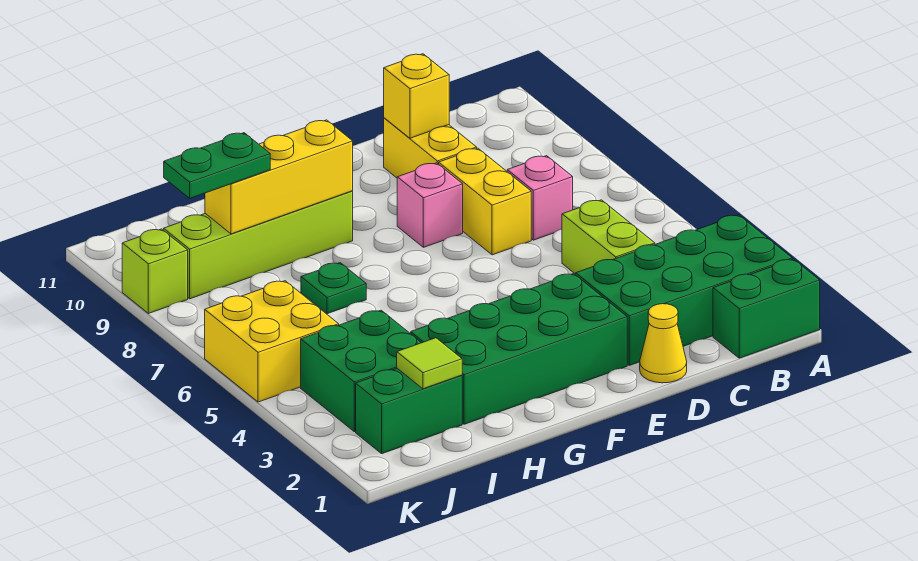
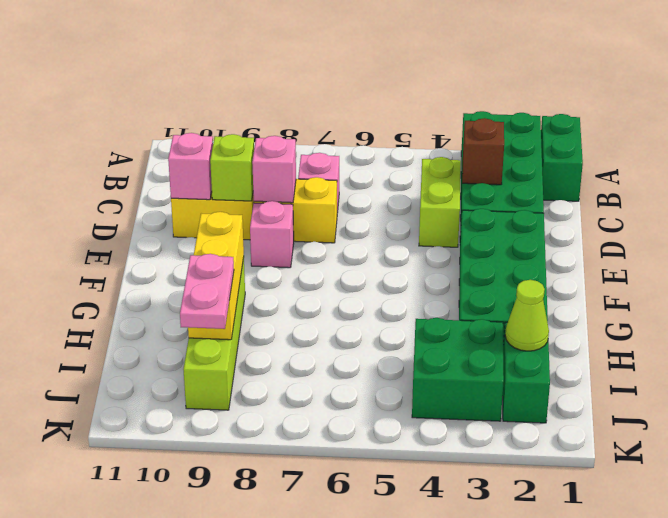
none -> brown 1x1 brick [462,118,504,185]
lime 1x2 brick [562,200,655,274] -> lime 1x2 brick turned to [419,157,461,247]
yellow 1x1 cone [640,304,687,383] -> none
none -> pink 1x1 brick [252,136,296,203]
yellow 1x1 brick [384,54,449,138] -> pink 1x1 brick [168,133,213,200]
green 1x1 plate [301,263,366,314] -> none
lime 1x1 tile [397,338,462,389] -> lime 1x1 cone [505,280,549,351]
green 1x2 plate [164,133,270,198] -> pink 1x2 plate [180,254,234,329]
yellow 2x2 brick [205,281,339,402] -> none
lime 1x1 brick [122,229,188,314] -> lime 1x1 brick moved to [210,134,254,201]

